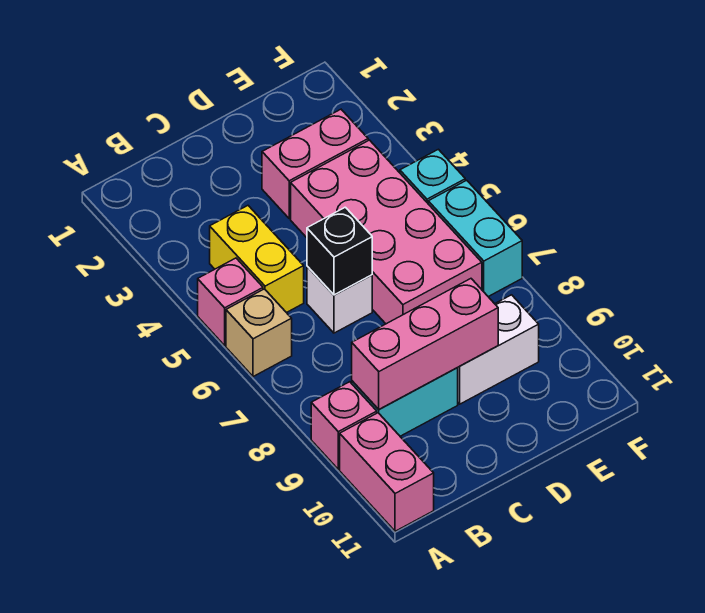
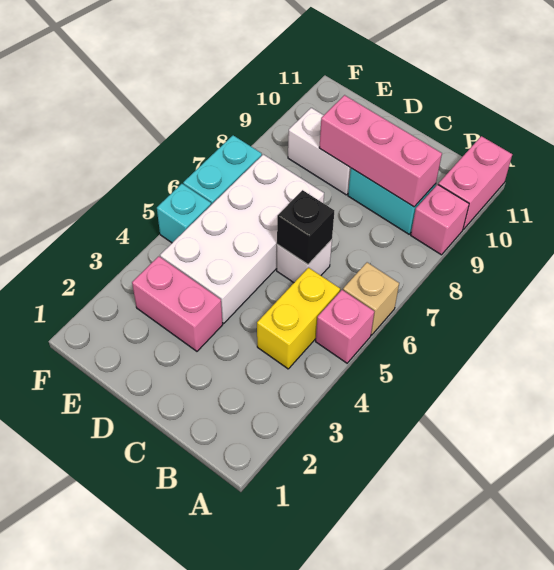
pink 2x4 brick [291,140,482,324] -> white 2x4 brick [160,154,324,323]

